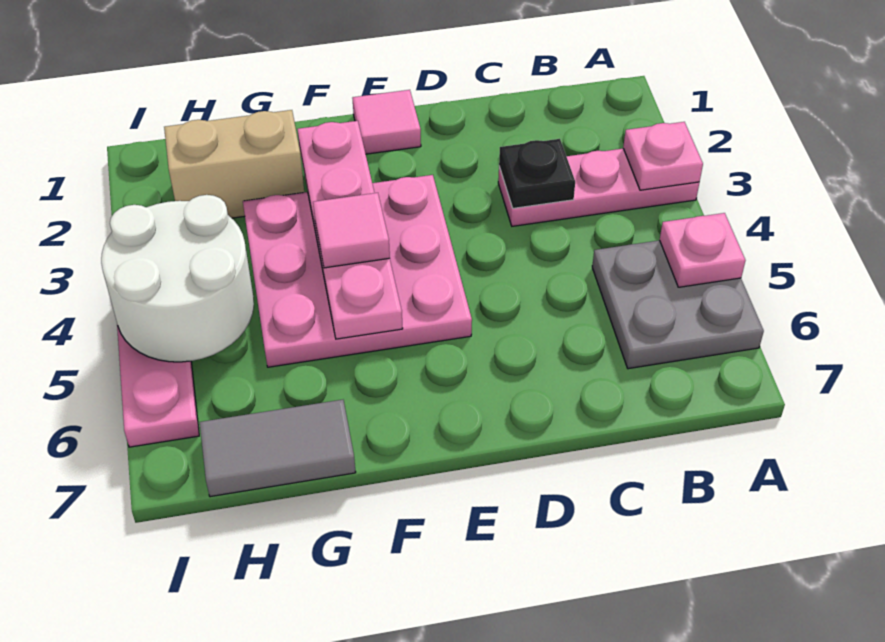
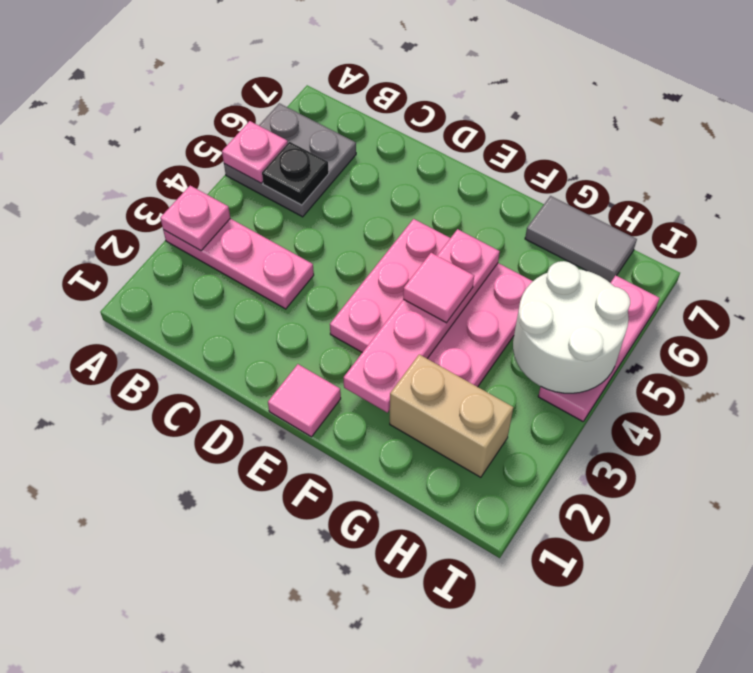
black 1x1 plate [499,139,575,208] -> black 1x1 plate moved to [262,142,329,205]

